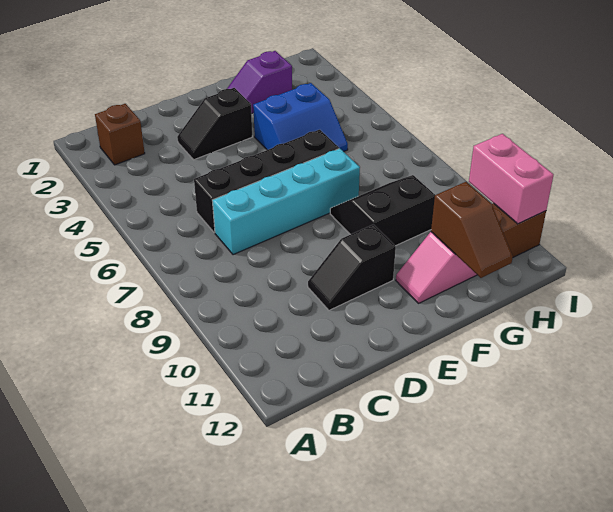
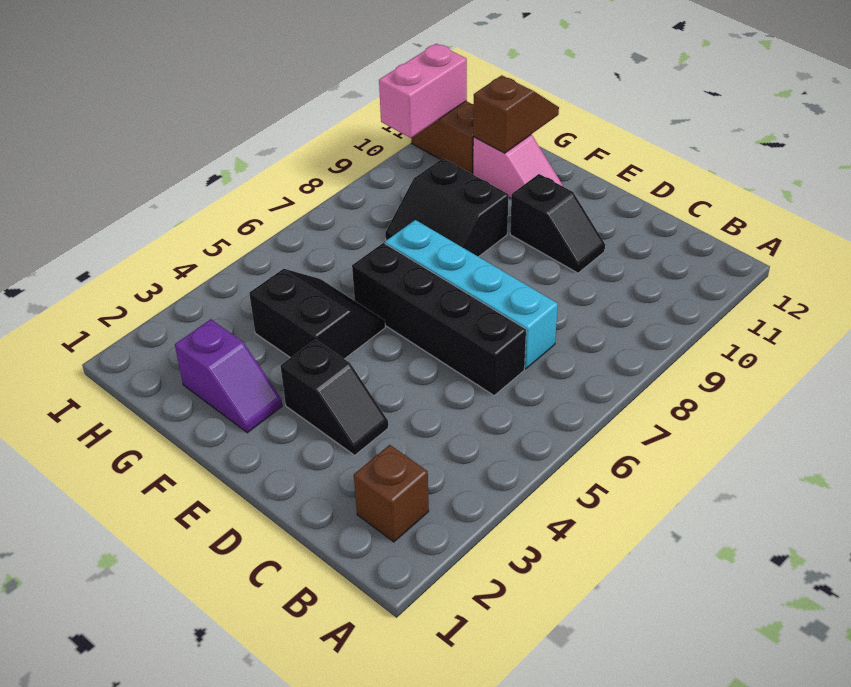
blue 2x2 slope [253,83,348,152] -> black 2x2 slope [249,269,385,359]

